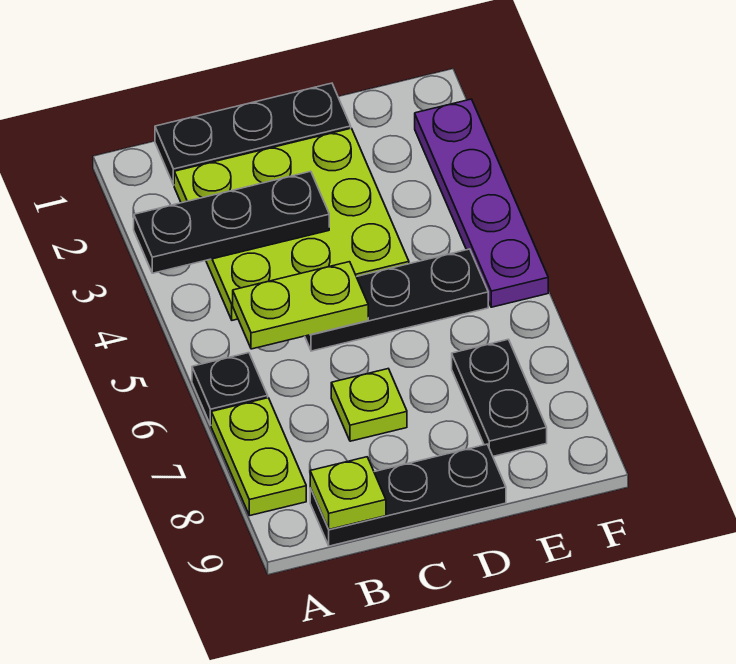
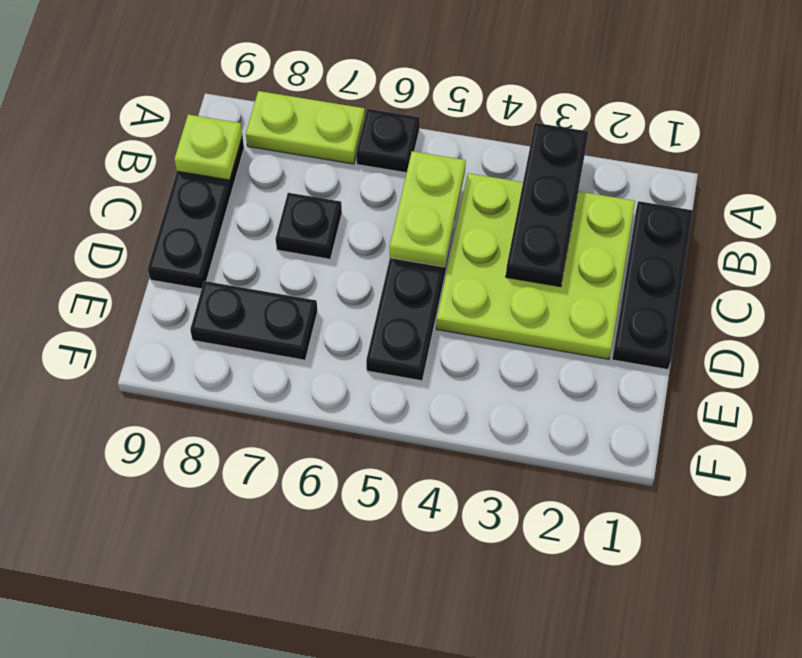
lime 1x1 plate [331,369,407,441] -> black 1x1 plate [276,193,342,259]
purple 1x4 plate [415,99,548,307] -> none

